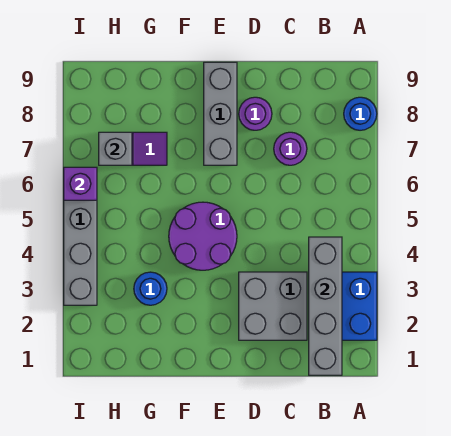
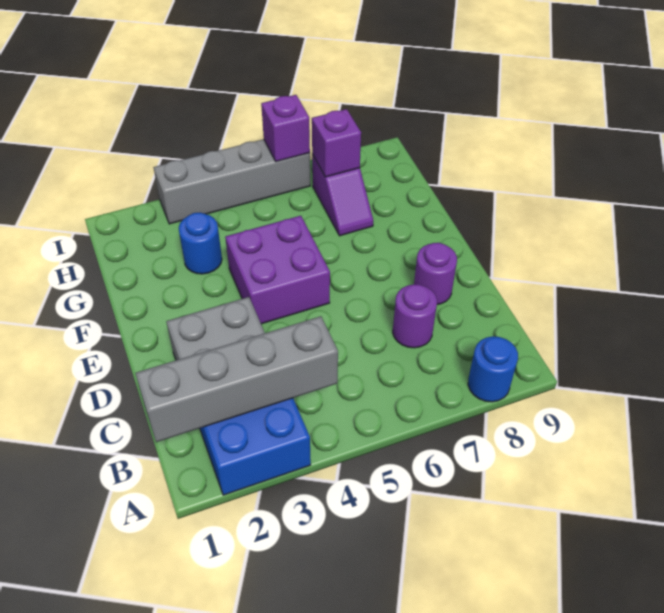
purple 2x2 round brick [169,202,237,270] -> purple 2x2 brick [225,216,330,324]
grey 1x3 brick [204,62,237,165] -> none
grey 1x1 brick [99,132,132,165] -> purple 1x1 brick [312,109,361,177]

